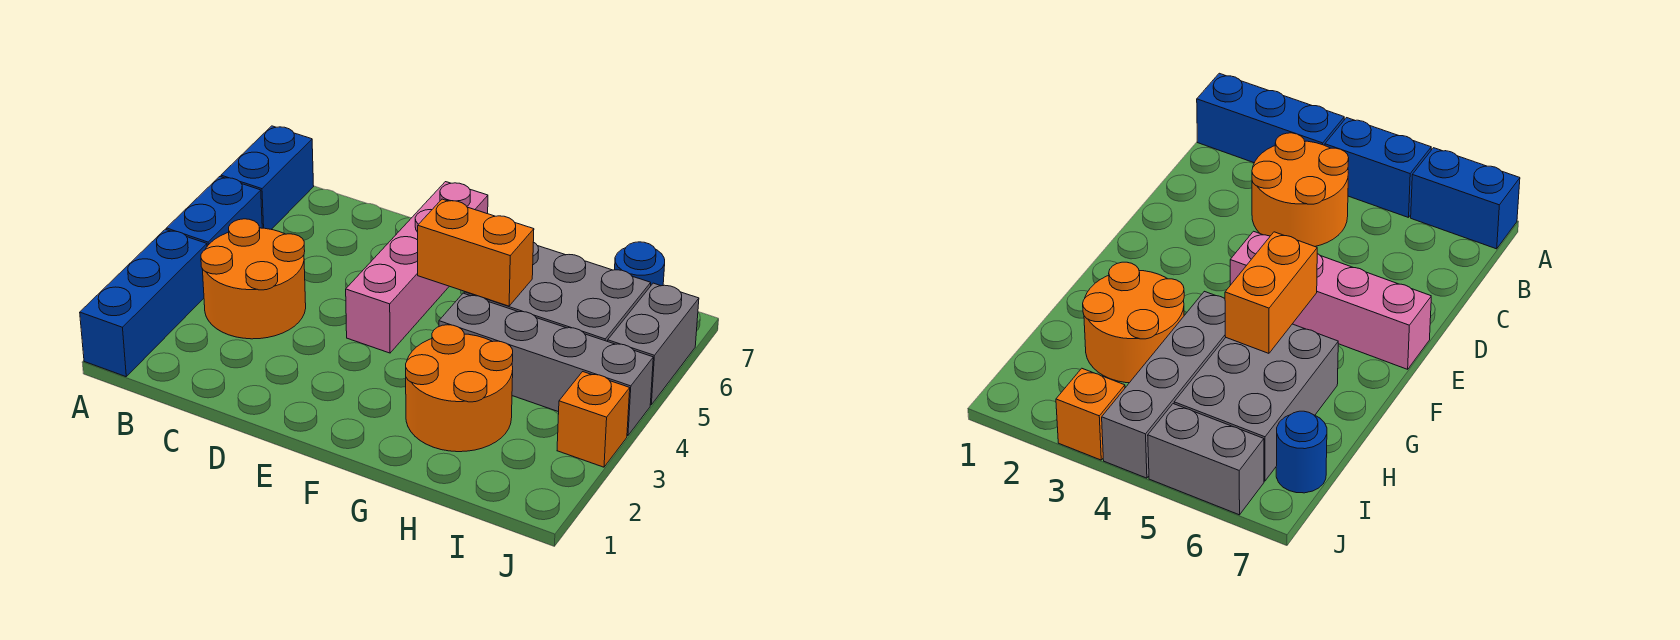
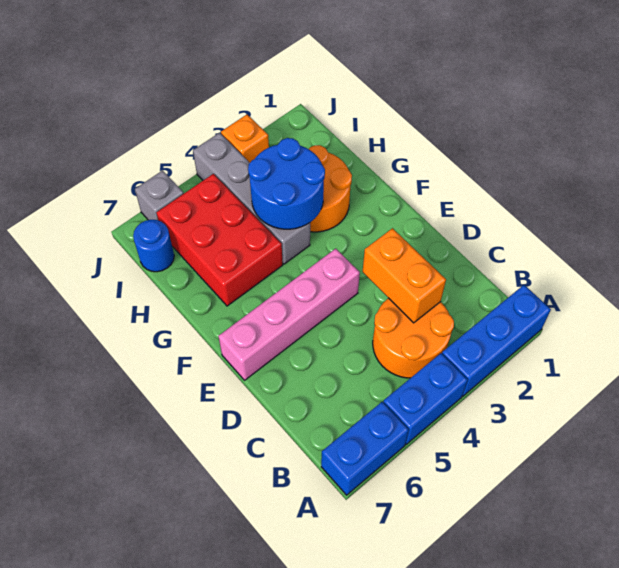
orange 1x2 brick [418,199,534,306] -> orange 1x2 brick moved to [363,228,446,323]
none -> blue 2x2 round brick [248,138,325,229]
grey 2x3 brick [464,242,651,341] -> red 2x3 brick [156,174,283,306]
grey 1x2 brick [608,283,699,405] -> grey 1x1 brick [135,170,184,220]

